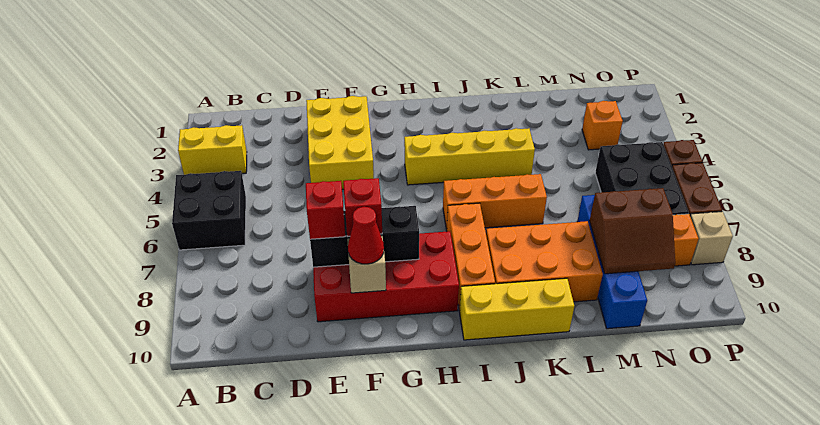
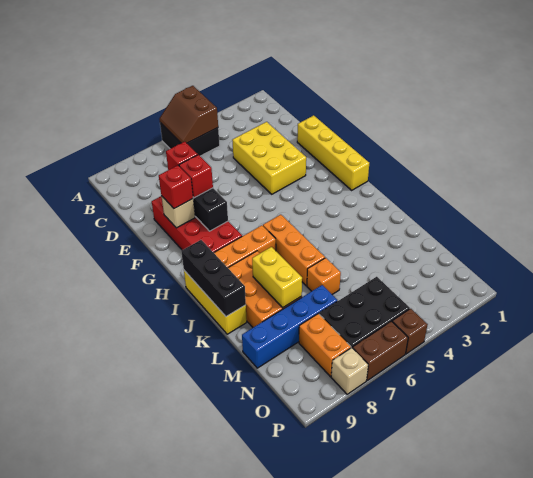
yellow 1x2 brick [178,125,247,175] -> yellow 1x2 brick moved to [252,247,302,308]
yellow 2x3 brick [306,96,374,189] -> yellow 2x3 brick turned to [232,122,306,194]
red 1x1 cone [348,207,384,264] -> red 1x1 brick [159,165,193,209]
yellow 1x4 brick [404,128,535,185] -> yellow 1x4 brick moved to [297,115,369,190]
none -> black 1x3 brick [181,240,246,316]
brown 2x2 slope [589,188,675,274] -> brown 2x2 slope moved to [159,86,218,143]
orange 1x1 brick [582,101,623,150] -> orange 1x1 brick moved to [307,258,341,294]

